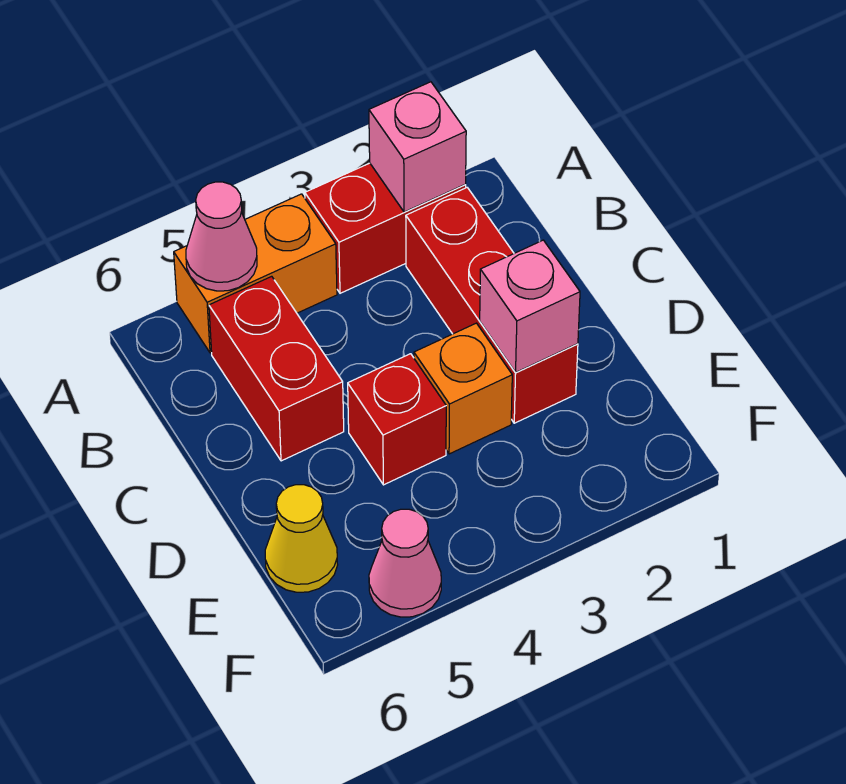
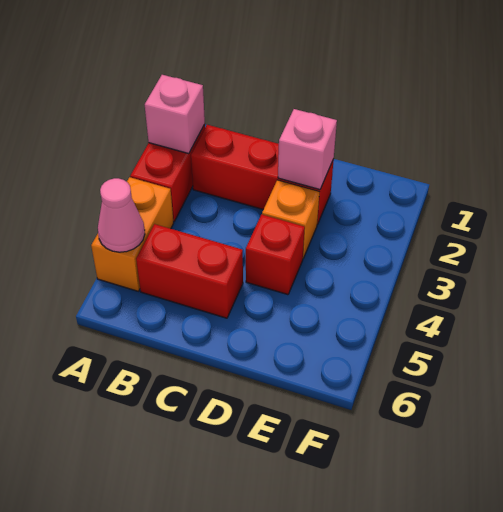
yellow 1x1 cone [265,485,338,592] -> none
pink 1x1 cone [369,509,441,617] -> none

